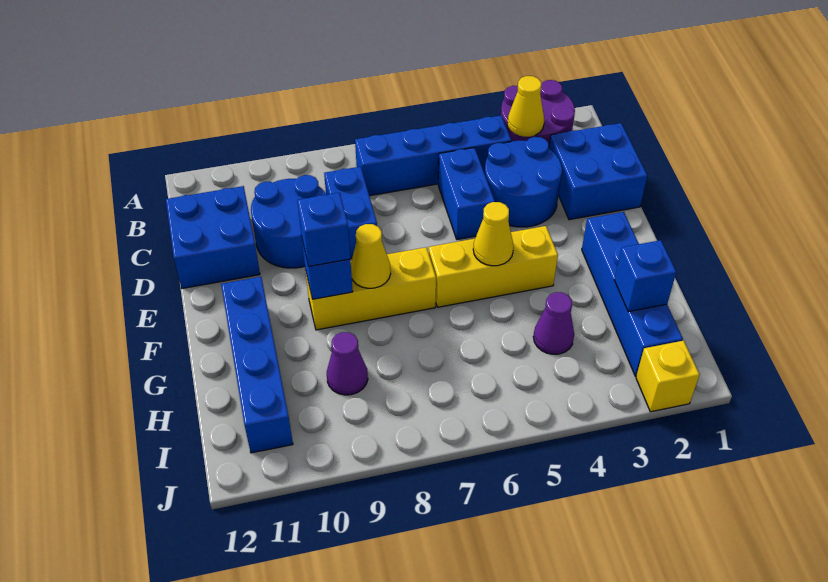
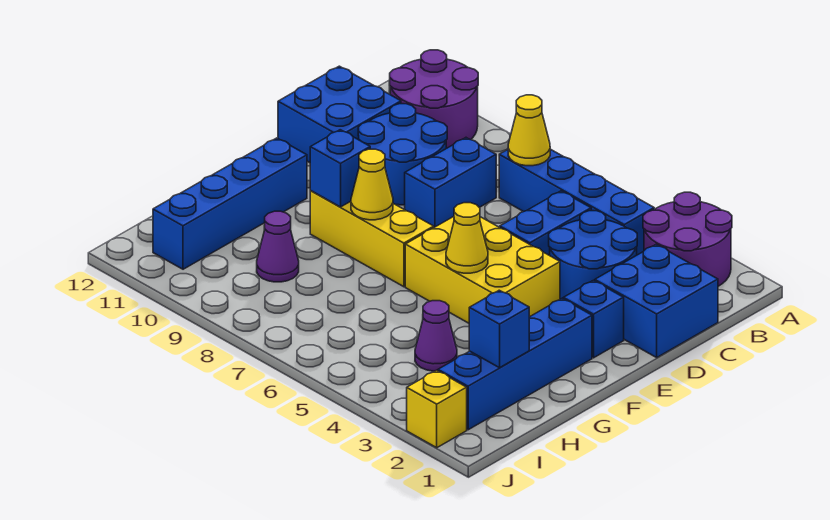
none -> purple 2x2 round brick [390,50,478,148]
yellow 1x1 cone [508,76,544,137] -> yellow 1x1 cone moved to [508,95,550,166]
yellow 1x3 brick [428,226,558,307] -> yellow 2x3 brick [405,217,560,323]
blue 1x1 brick [297,193,350,266] -> blue 1x1 brick moved to [563,280,624,358]

